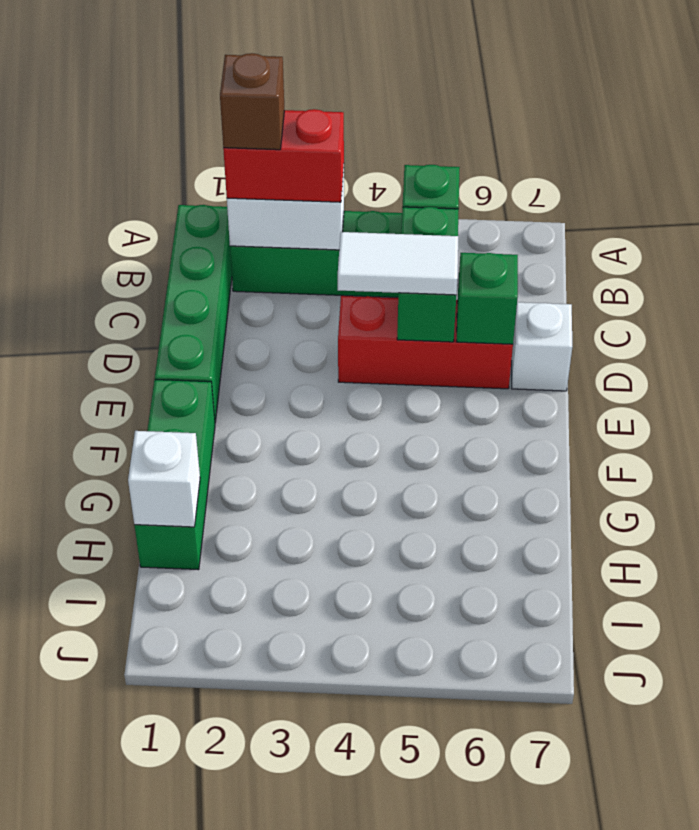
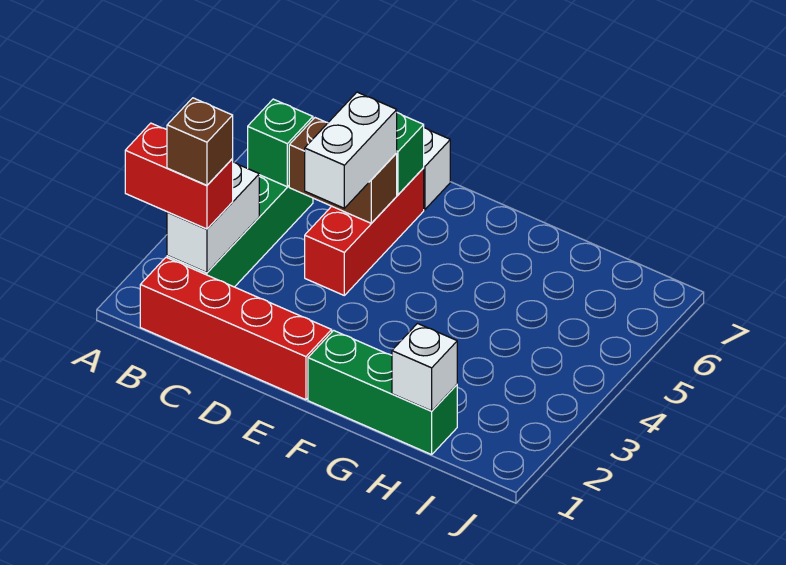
green 1x4 brick [155,205,232,422] -> red 1x4 brick [140,257,332,400]
red 1x2 brick [223,109,344,202] -> red 1x2 brick turned to [125,123,233,229]
green 1x2 brick [397,207,459,342] -> brown 1x2 brick [289,118,397,223]
white 1x2 tile [338,232,458,295] -> white 1x2 brick [305,92,397,208]

